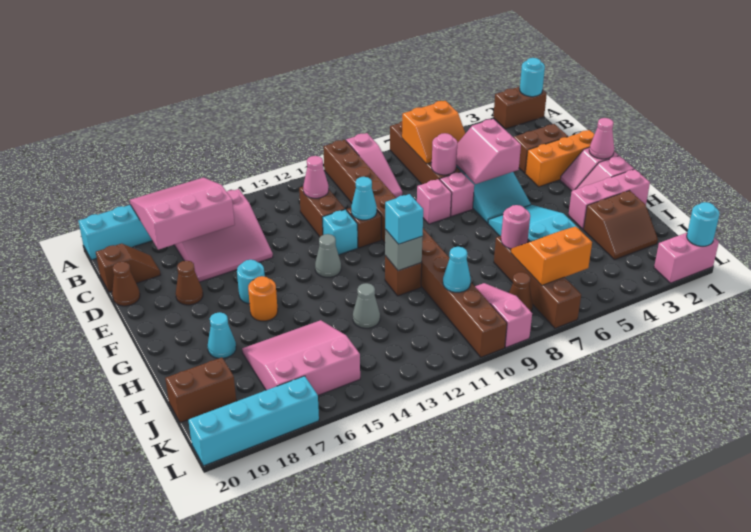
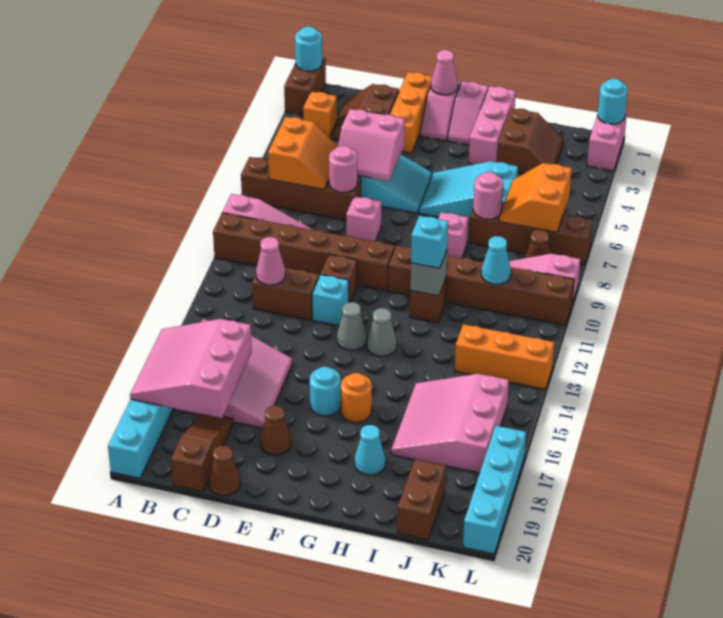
none -> orange 1x1 brick [303,92,337,138]
brown 1x2 slope [96,244,161,292] -> brown 1x3 slope [171,414,233,492]
pink 1x1 brick [440,172,474,216] -> pink 1x1 brick moved to [438,212,468,258]
cyan 1x1 cone [351,177,377,220] -> none
grey 1x1 cone [353,283,380,328] -> grey 1x1 cone moved to [367,308,397,356]
none -> orange 1x3 brick [455,324,554,389]

